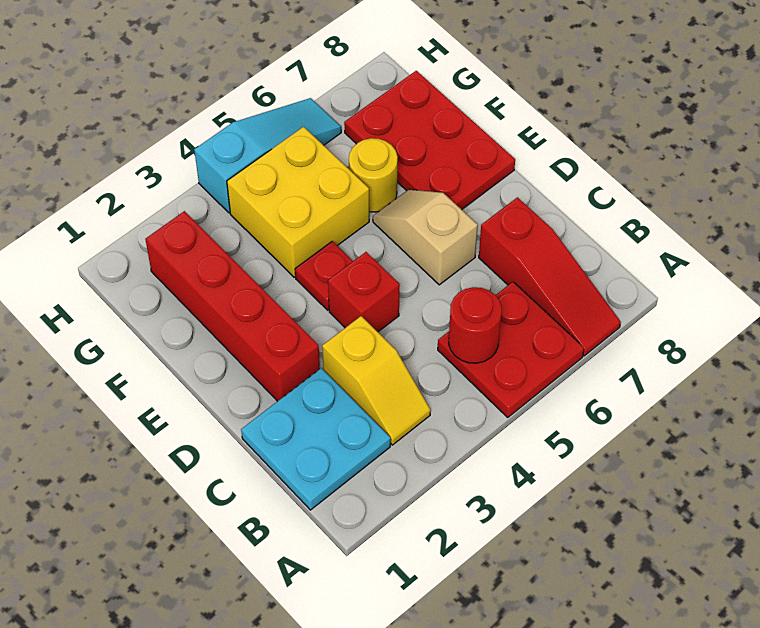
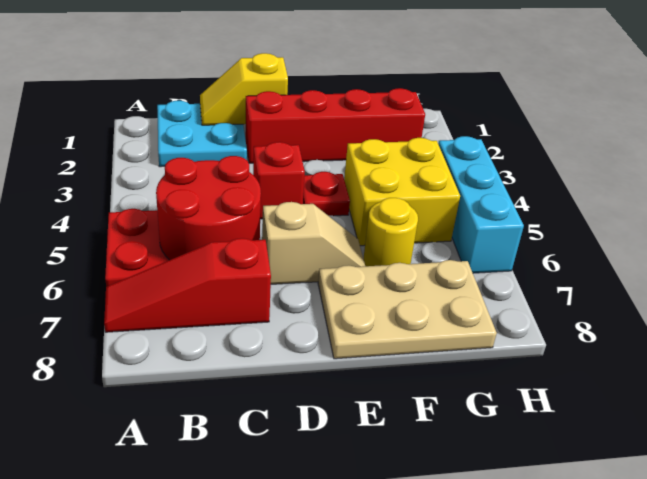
yellow 1x2 slope [322,316,431,445] -> yellow 1x2 slope moved to [200,53,288,125]
red 1x1 round brick [449,287,502,363] -> red 2x2 round brick [156,156,261,260]
red 2x3 plate [344,71,515,210] -> tan 2x3 plate [318,260,497,359]
cyan 1x3 slope [194,98,341,213] -> cyan 1x3 brick [438,136,524,273]

